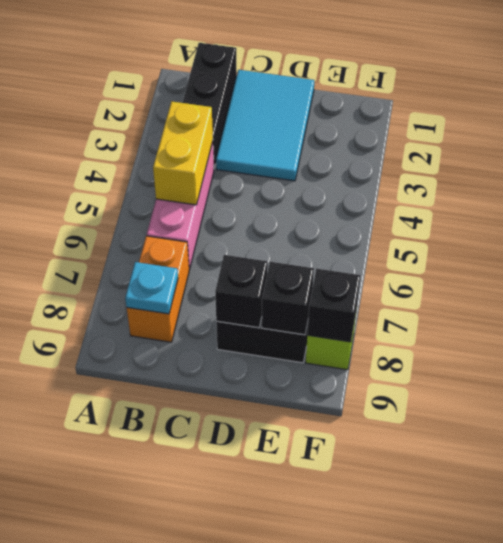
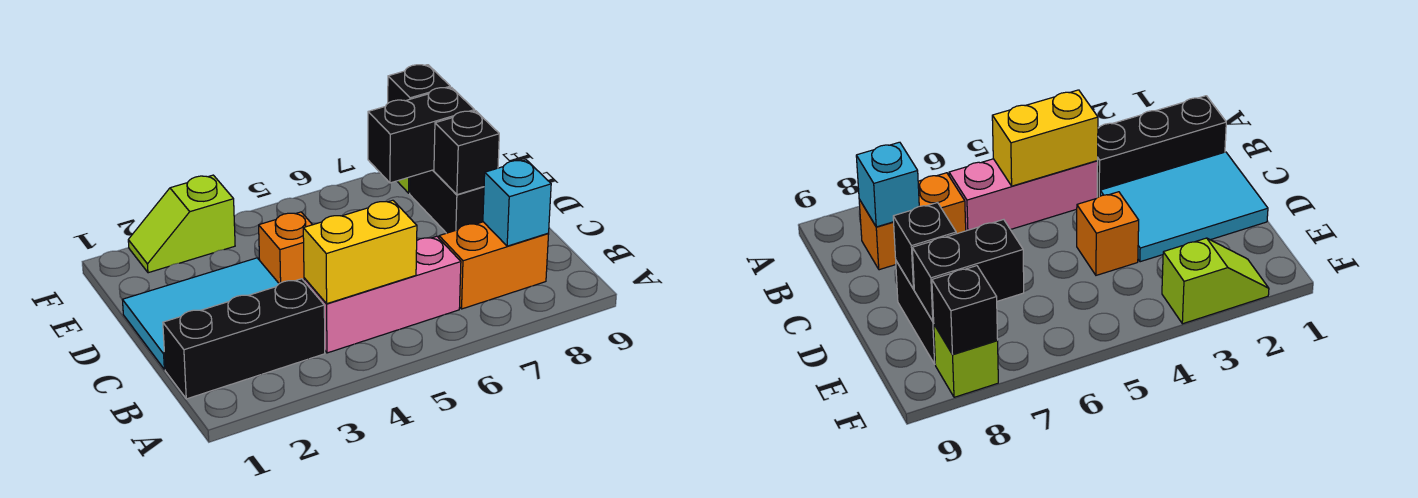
cyan 1x1 plate [125,262,178,314] -> cyan 1x1 brick [483,160,551,246]
none -> orange 1x1 brick [259,212,312,284]
black 1x1 brick [262,262,314,335] -> black 1x2 brick [368,87,475,183]
none -> lime 1x2 slope [128,175,235,273]

